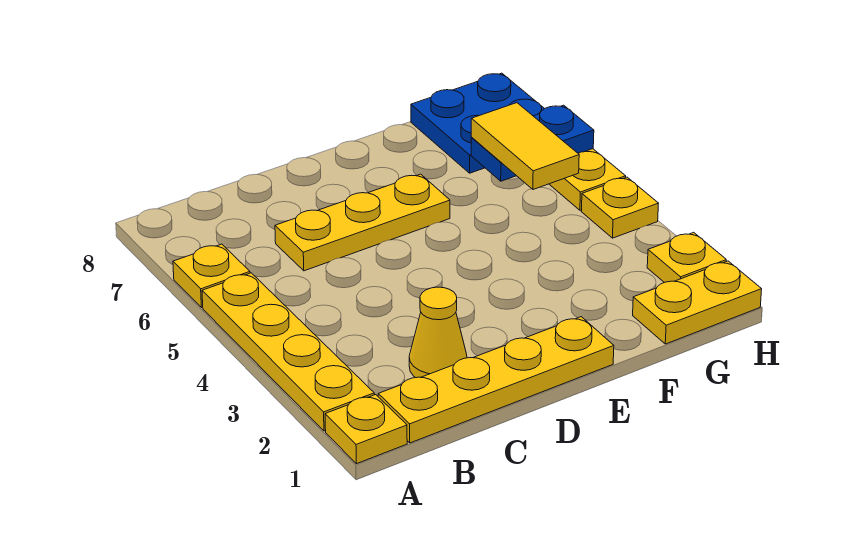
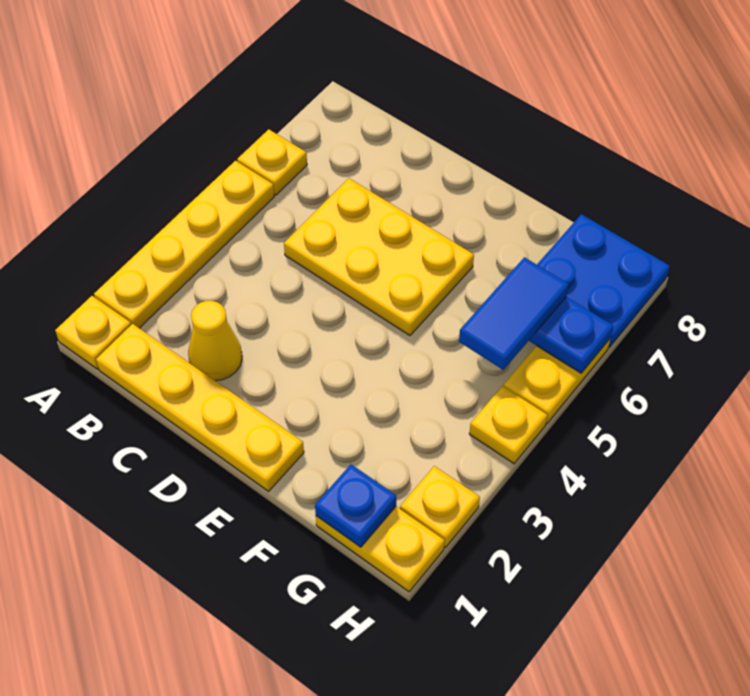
yellow 1x3 plate [275,174,450,271] -> yellow 2x3 plate [284,178,474,335]
none -> blue 1x1 plate [315,464,396,547]
yellow 1x2 tile [471,103,579,189] -> blue 1x2 tile [459,257,569,370]

